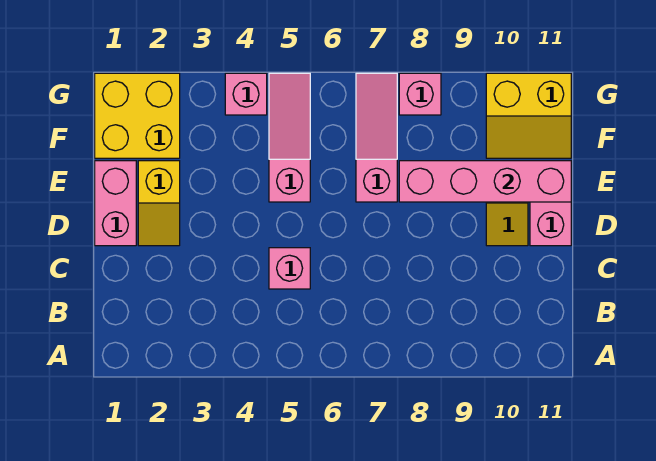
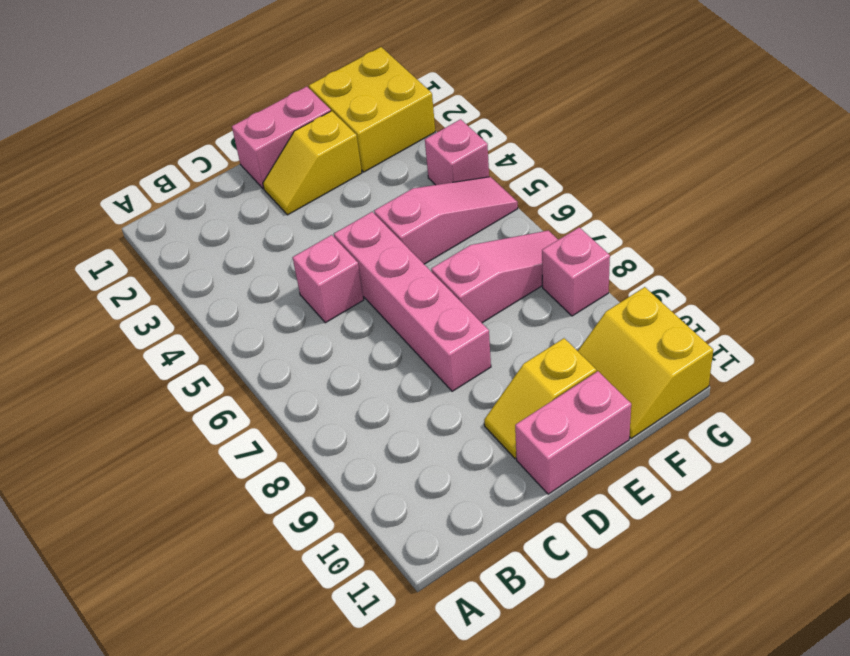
pink 1x4 brick [399,161,571,202] -> pink 1x4 brick moved to [334,212,491,391]

